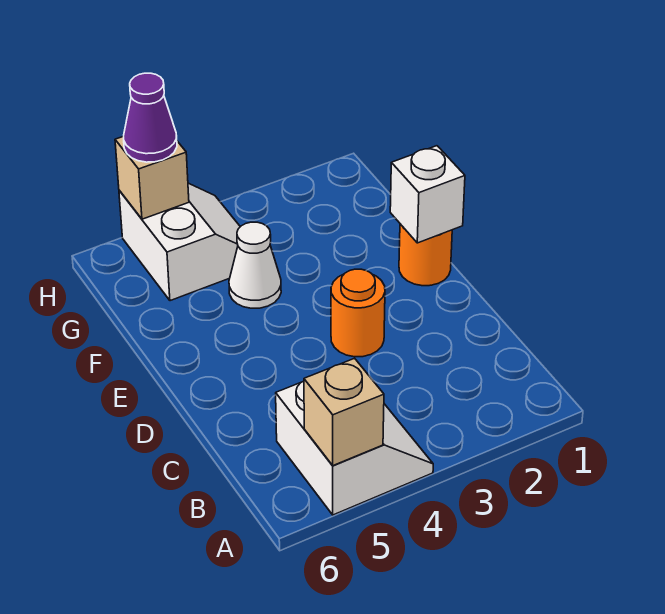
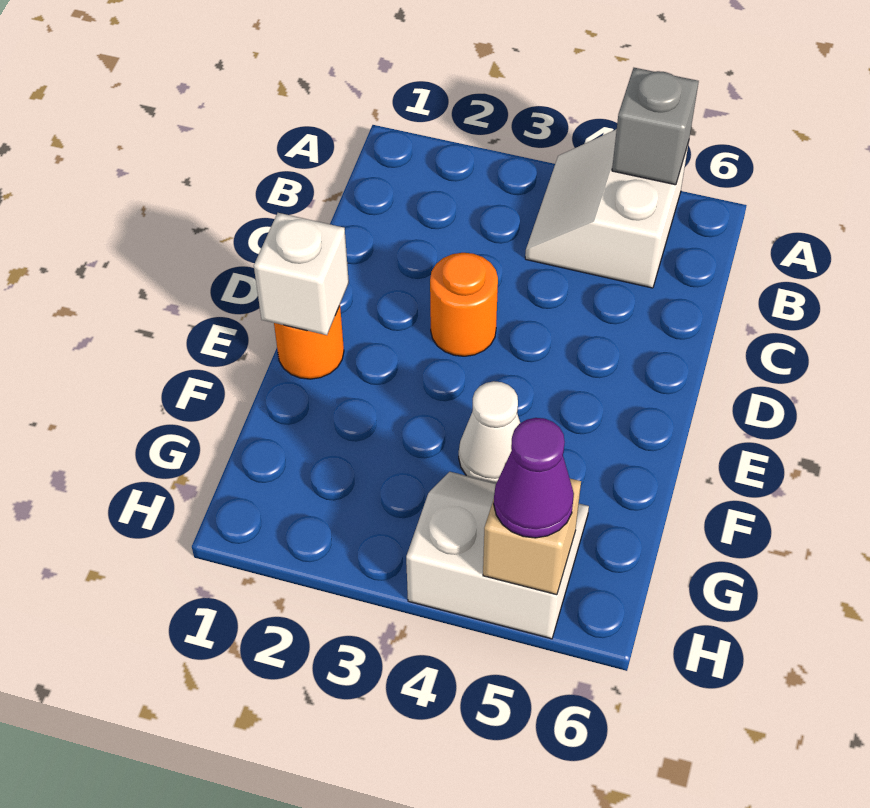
tan 1x1 brick [304,358,384,466] -> grey 1x1 brick [612,68,699,185]
white 2x2 slope [119,183,240,301] -> white 2x2 slope turned to [406,472,589,639]

